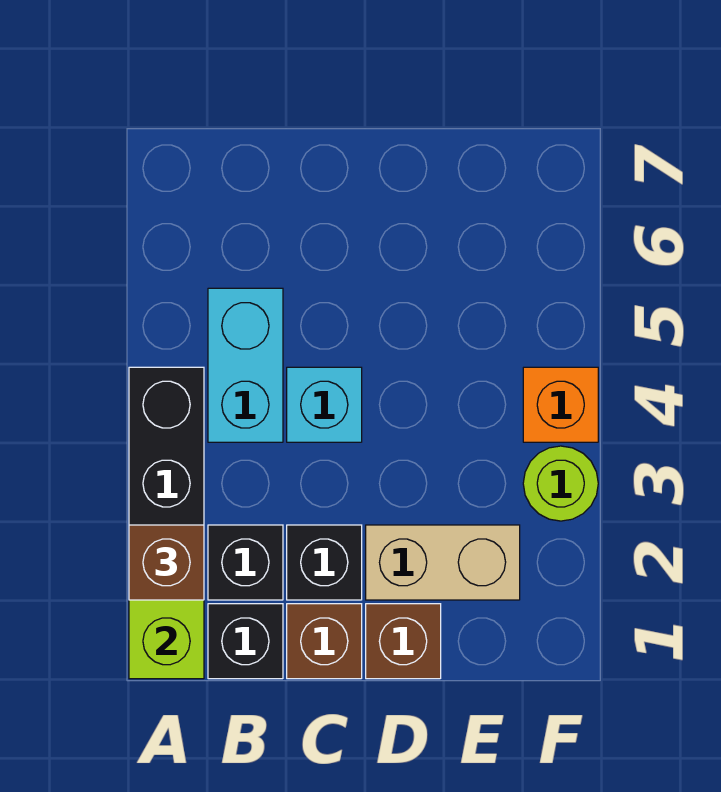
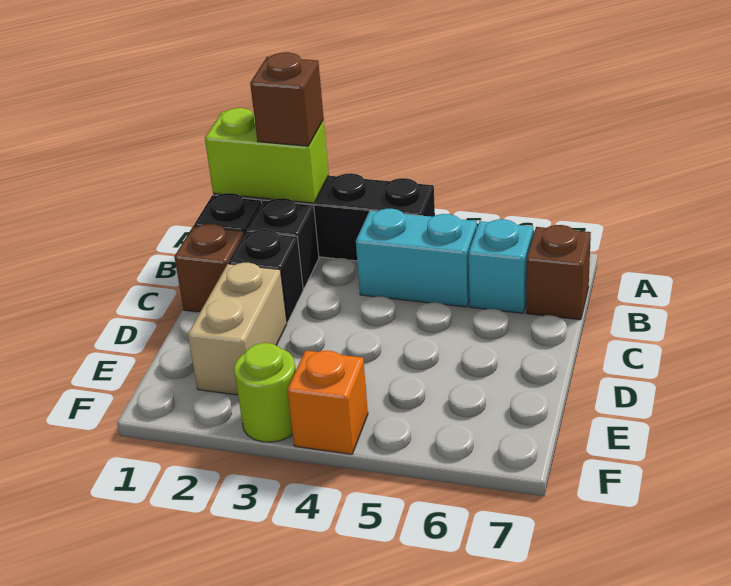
cyan 1x1 brick [287,367,362,442] -> cyan 1x1 brick moved to [469,219,533,313]
brown 1x1 brick [366,604,441,679] -> brown 1x1 brick moved to [526,225,591,320]

